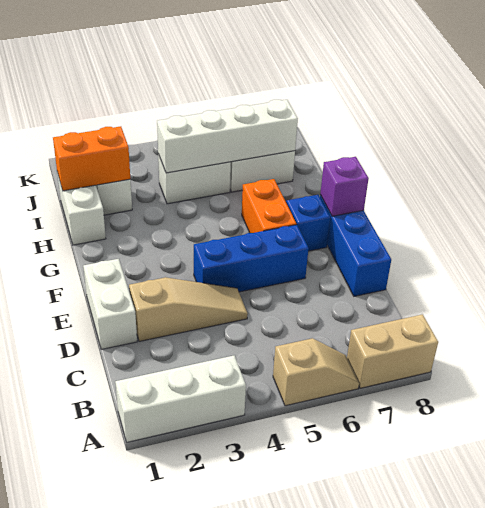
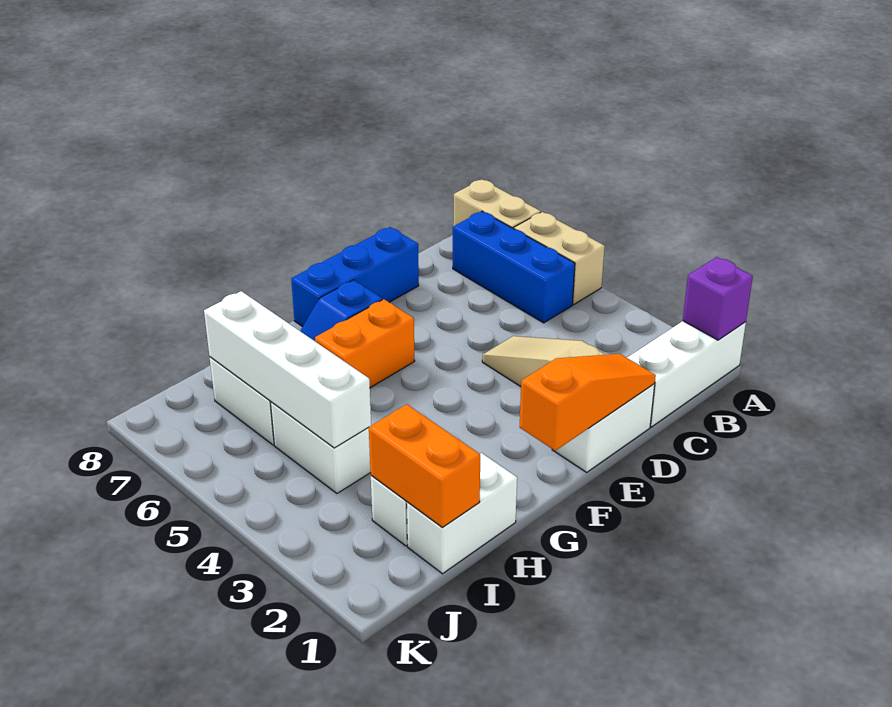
white 1x3 brick [115,356,246,442] -> white 1x3 brick turned to [627,321,746,427]
tan 1x2 slope [273,338,359,406] -> tan 1x2 brick [514,212,605,304]
none -> orange 1x3 slope [520,354,656,451]
blue 1x3 brick [194,225,309,292] -> blue 1x3 brick moved to [453,211,575,323]
purple 1x1 brick [320,157,369,216] -> purple 1x1 brick moved to [683,257,753,340]

